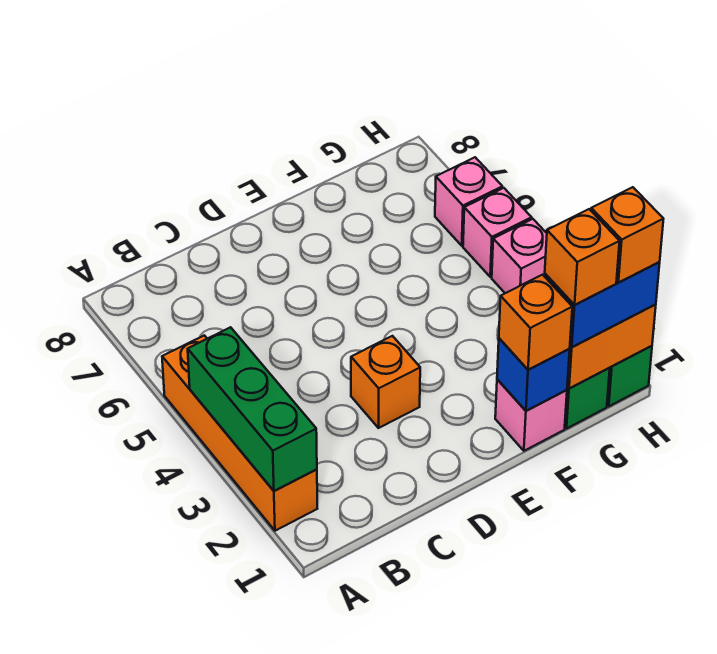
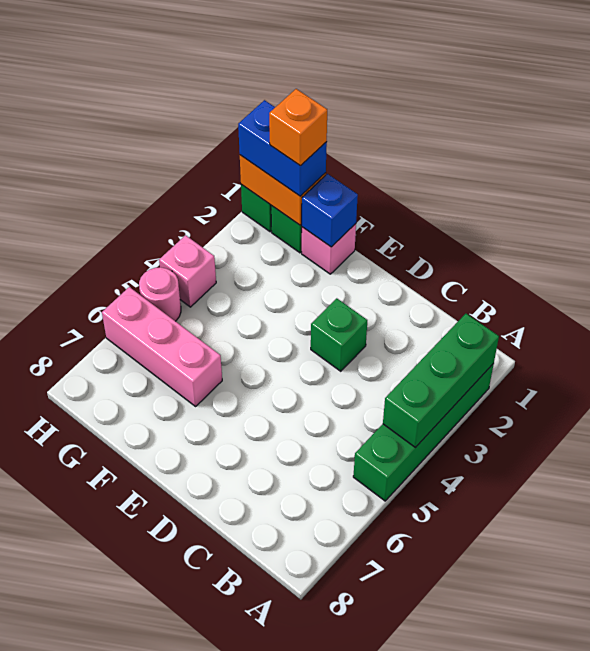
orange 1x4 brick [162,335,317,531] -> green 1x4 brick [353,363,494,501]
orange 1x1 brick [351,336,420,428] -> green 1x1 brick [311,298,367,371]
orange 1x1 brick [499,275,572,370] -> none
orange 1x1 brick [591,187,663,283] -> none
pink 1x1 brick [463,188,532,277] -> pink 1x1 round brick [139,267,181,321]
pink 1x1 brick [435,157,502,246] -> pink 1x3 brick [102,287,222,406]

